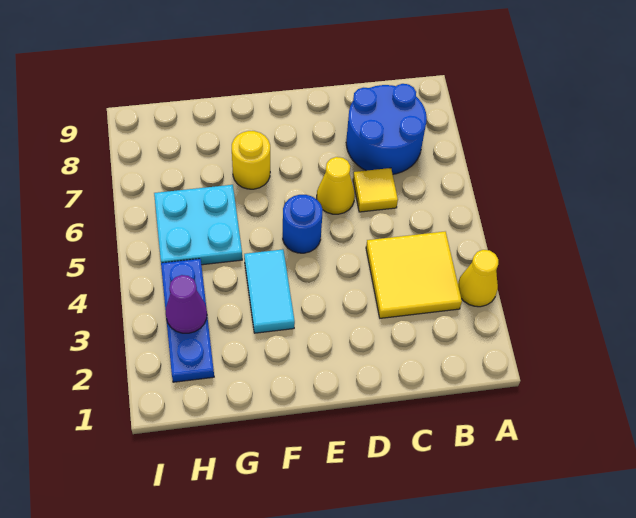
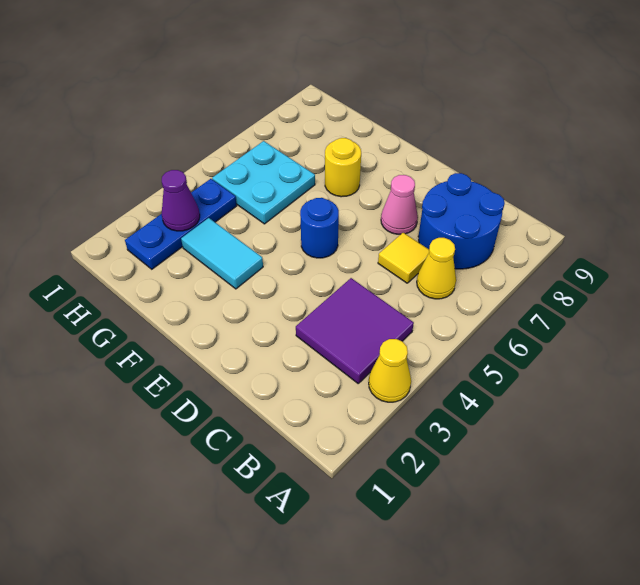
yellow 2x2 tile [366,232,462,318] -> purple 2x2 tile [296,278,414,383]
yellow 1x1 cone [317,157,355,214] -> yellow 1x1 cone moved to [417,238,456,299]
none -> pink 1x1 cone [381,175,418,234]
cyan 1x2 tile [244,249,295,333] -> cyan 1x2 tile turned to [181,218,263,289]

